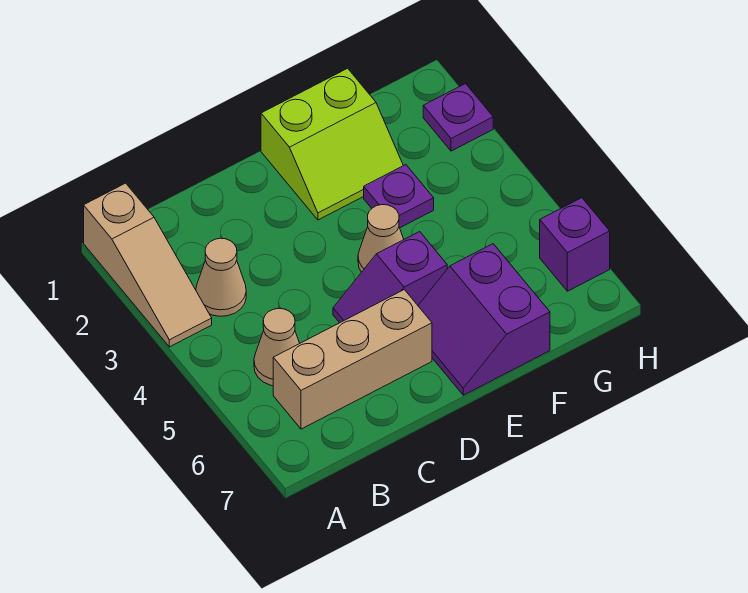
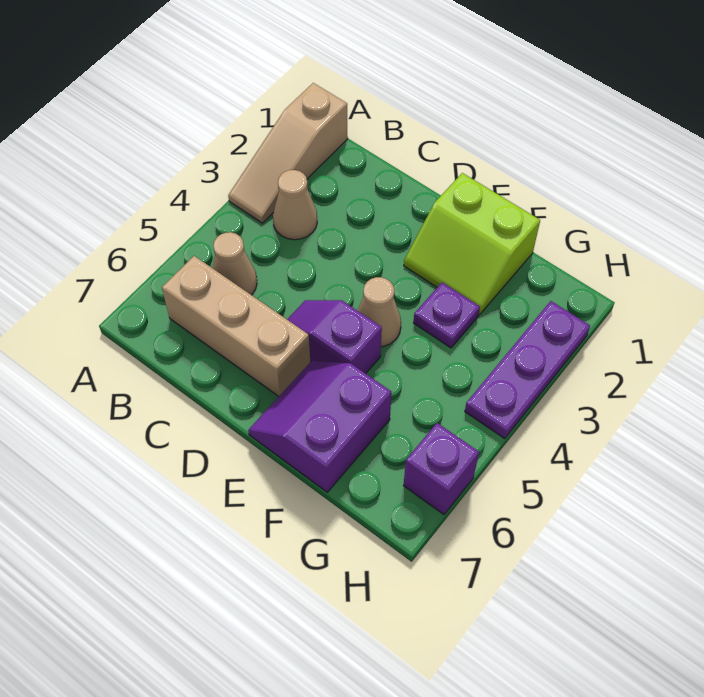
purple 1x1 plate [423,84,493,151] -> purple 1x3 plate [465,301,590,439]

